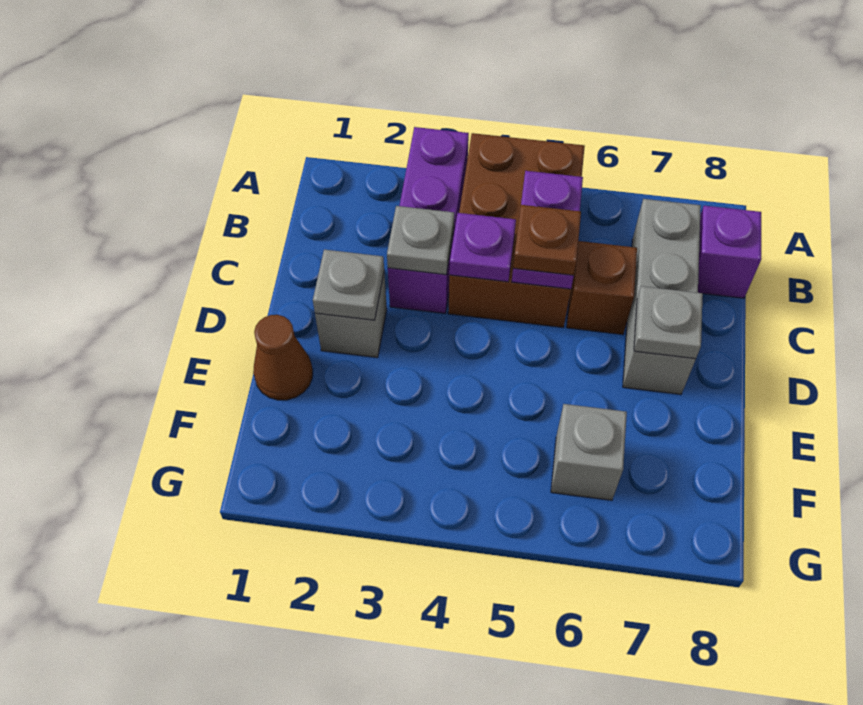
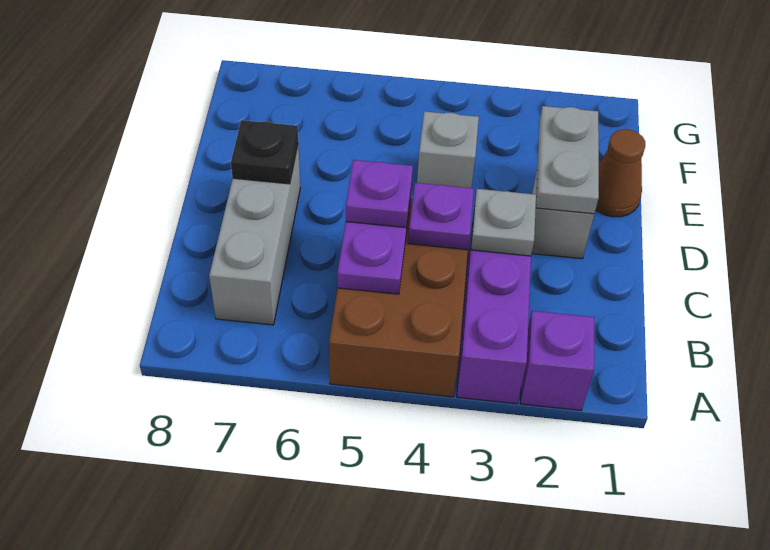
purple 1x1 brick [698,206,761,298] -> purple 1x1 brick moved to [521,311,594,410]
brown 1x1 plate [513,205,581,276] -> purple 1x1 plate [346,160,413,228]
brown 1x1 brick [567,241,637,335] -> none
grey 1x1 plate [313,250,384,320] -> grey 1x2 plate [536,106,599,214]
grey 1x1 plate [634,286,703,359] -> black 1x1 plate [231,120,298,184]
grey 1x1 brick [551,404,627,500] -> grey 1x1 brick moved to [417,111,479,188]

